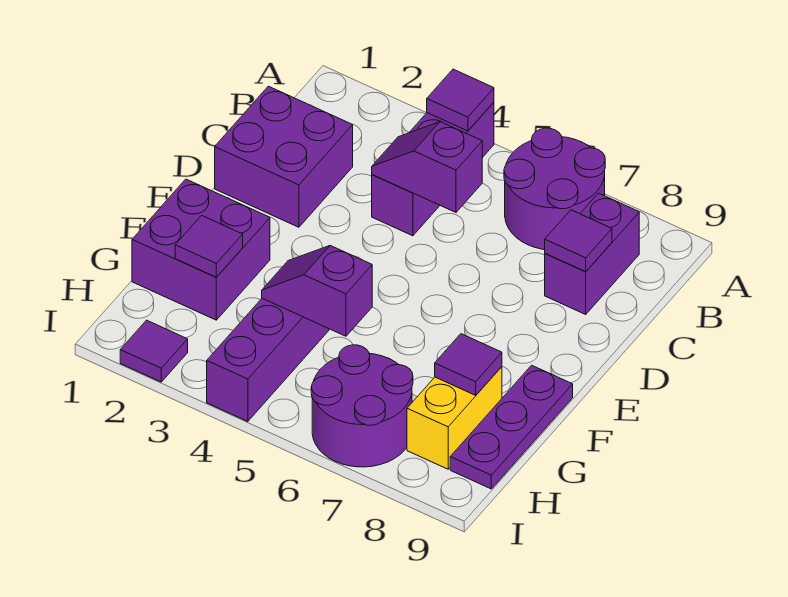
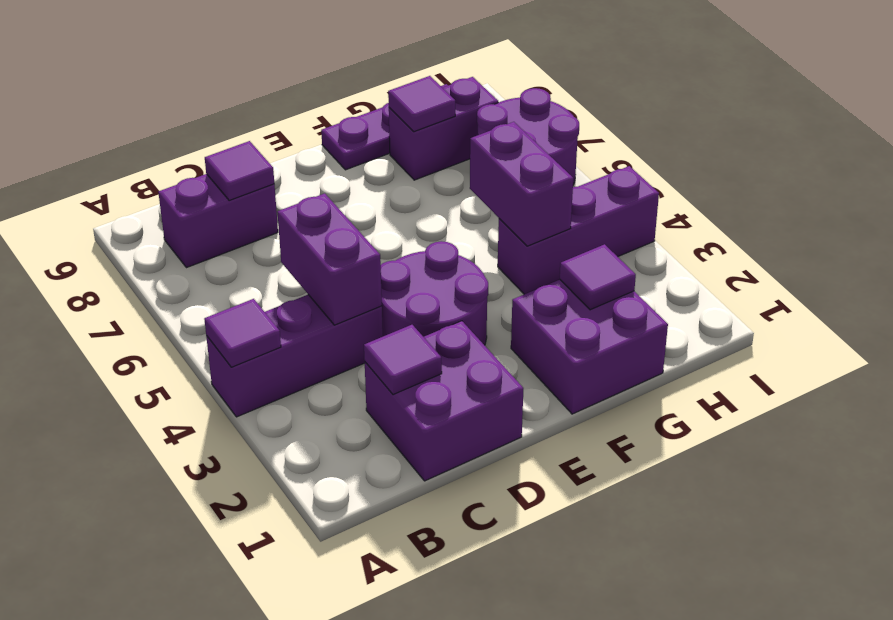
purple 2x2 round brick [504,128,605,250] -> purple 2x2 round brick moved to [381,241,488,345]
purple 1x2 slope [372,122,482,212] -> purple 1x2 brick [277,193,382,325]
purple 1x2 slope [262,246,372,336] -> purple 1x2 brick [470,122,573,246]
yellow 1x2 brick [407,367,502,469] -> purple 1x2 brick [389,77,498,180]
purple 1x1 tile [120,320,188,382] -> purple 1x1 tile moved to [364,325,442,395]

